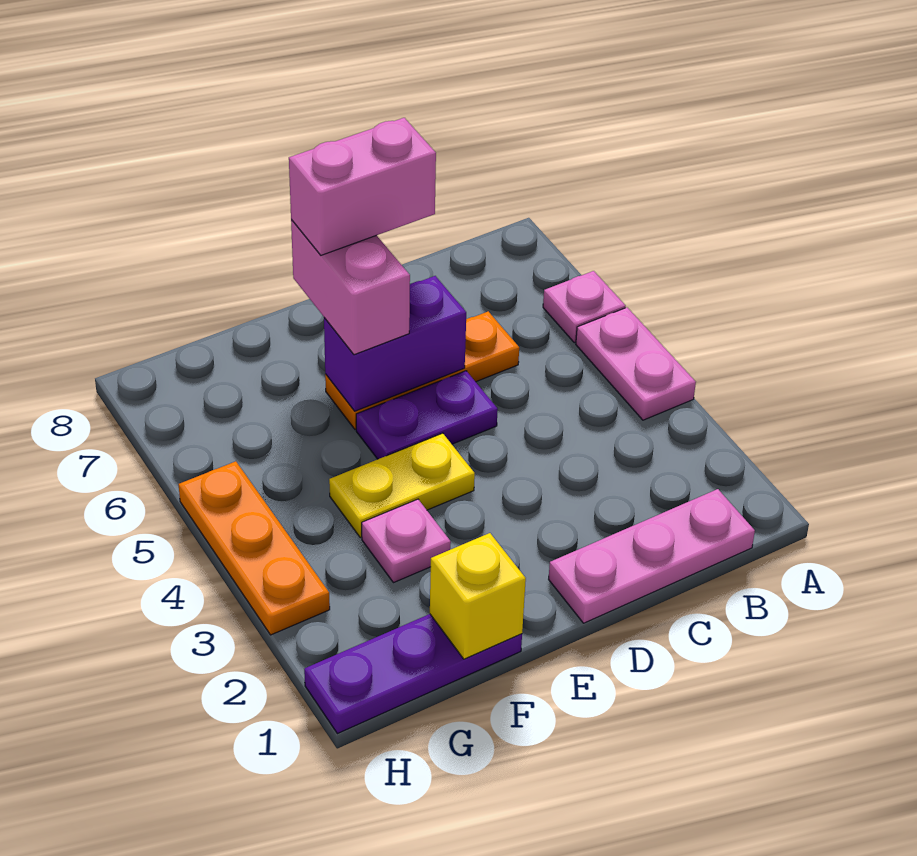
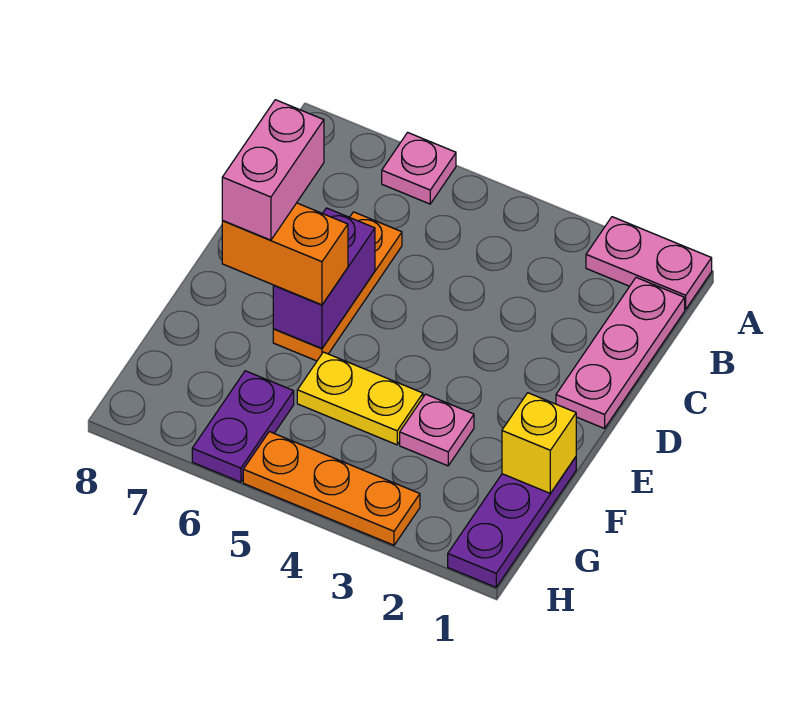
pink 1x2 plate [576,308,696,420] -> pink 1x2 plate moved to [586,217,712,309]
purple 1x2 plate [356,371,498,459] -> purple 1x2 plate moved to [192,371,294,482]
yellow 1x2 plate [329,433,475,538] -> yellow 1x2 plate turned to [297,352,423,445]
pink 1x2 brick [291,220,410,355] -> orange 1x2 brick [222,203,348,305]

